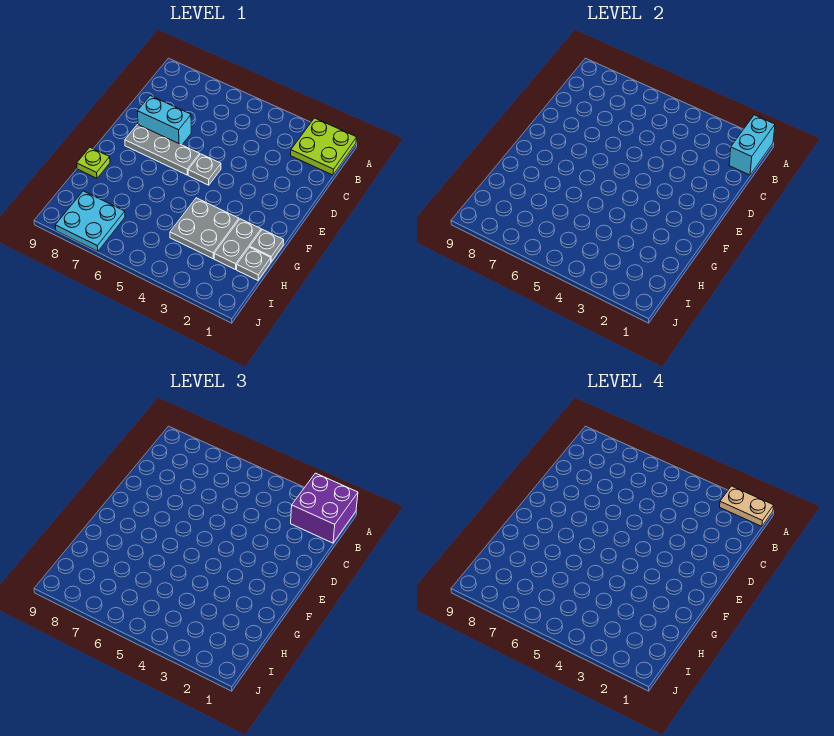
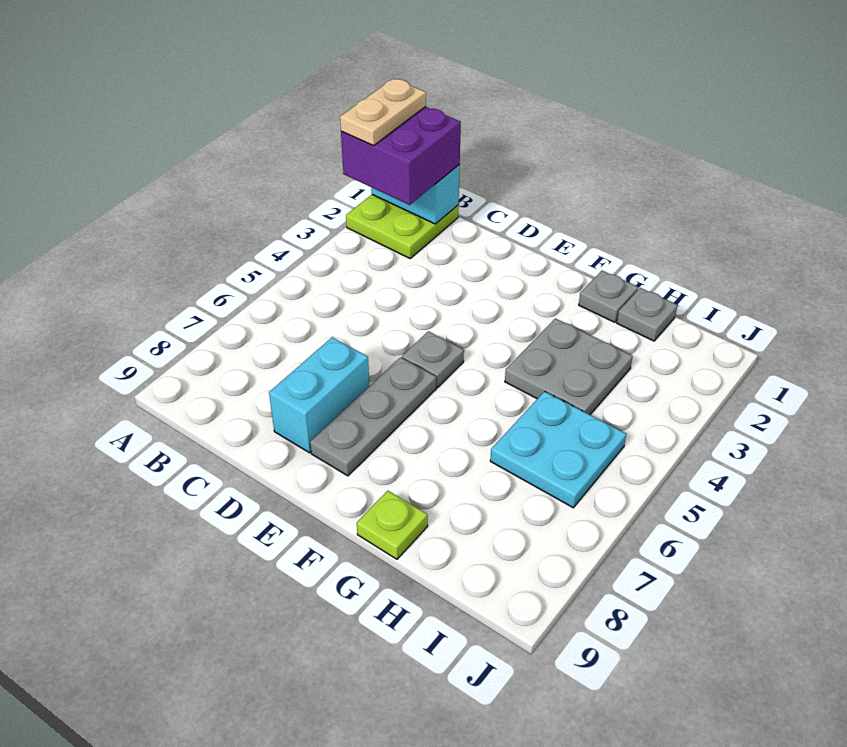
grey 1x2 plate [214,219,261,270] -> none
cyan 2x2 plate [55,191,125,251] -> cyan 2x2 plate moved to [490,391,626,508]

